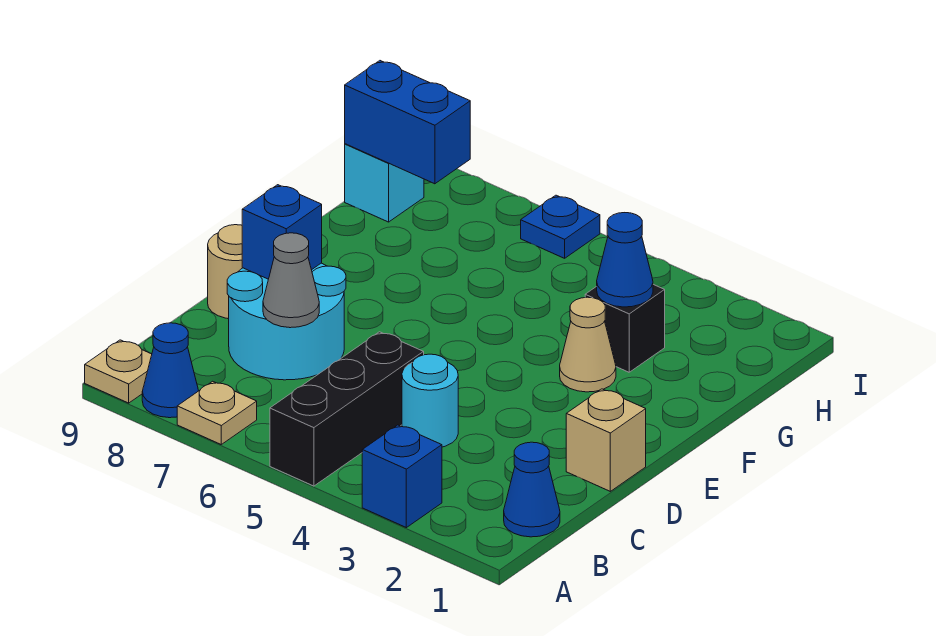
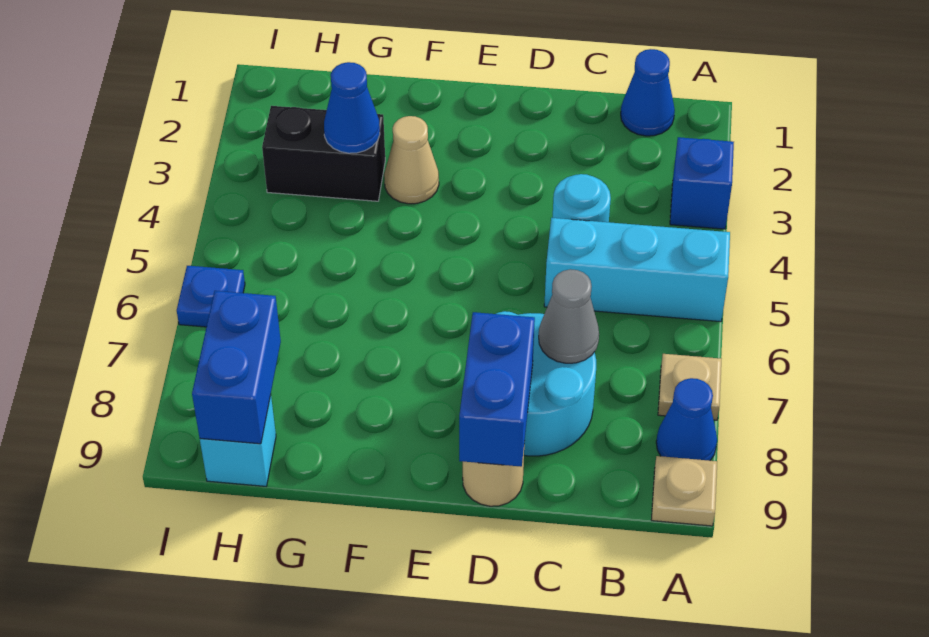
black 1x3 brick [270,332,424,486] -> cyan 1x3 brick [544,218,730,322]
tan 1x1 brick [566,389,646,491] -> none
blue 1x1 brick [242,185,322,279] -> blue 1x2 brick [459,312,535,467]
black 1x1 brick [585,284,665,372] -> black 1x2 brick [262,106,385,201]

